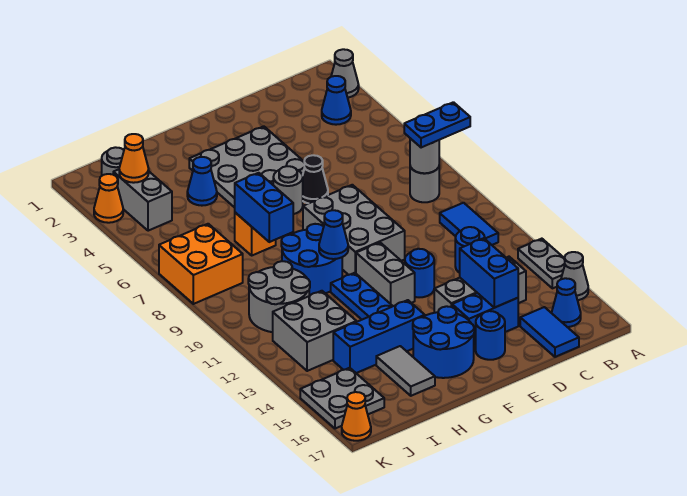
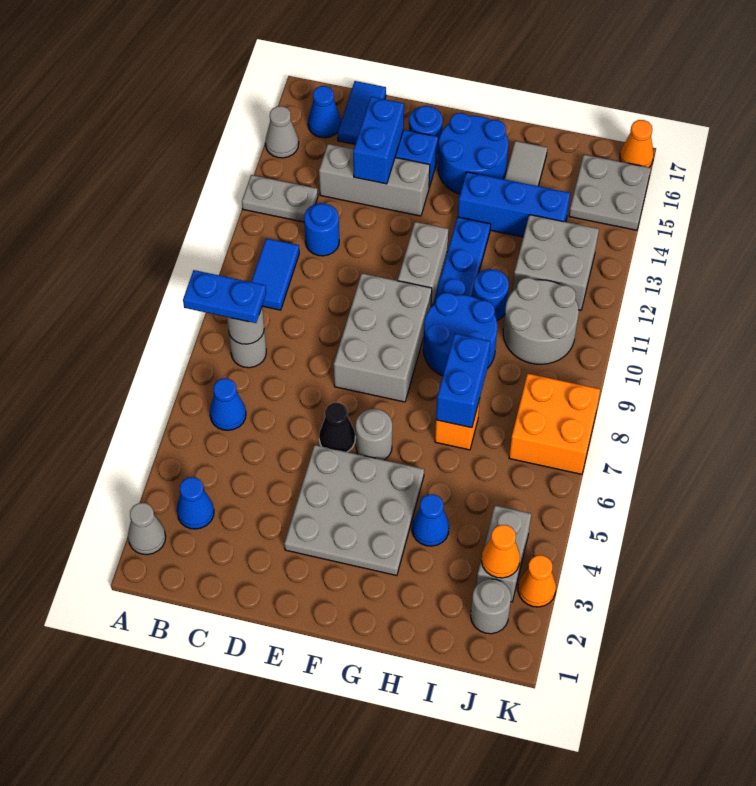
grey 1x2 plate [518,239,565,288] -> grey 1x2 plate turned to [242,175,318,222]
blue 1x1 round brick [405,249,434,297] -> blue 1x1 round brick moved to [473,269,509,320]
blue 1x1 cone [319,210,348,259] -> blue 1x1 cone moved to [210,379,246,430]

